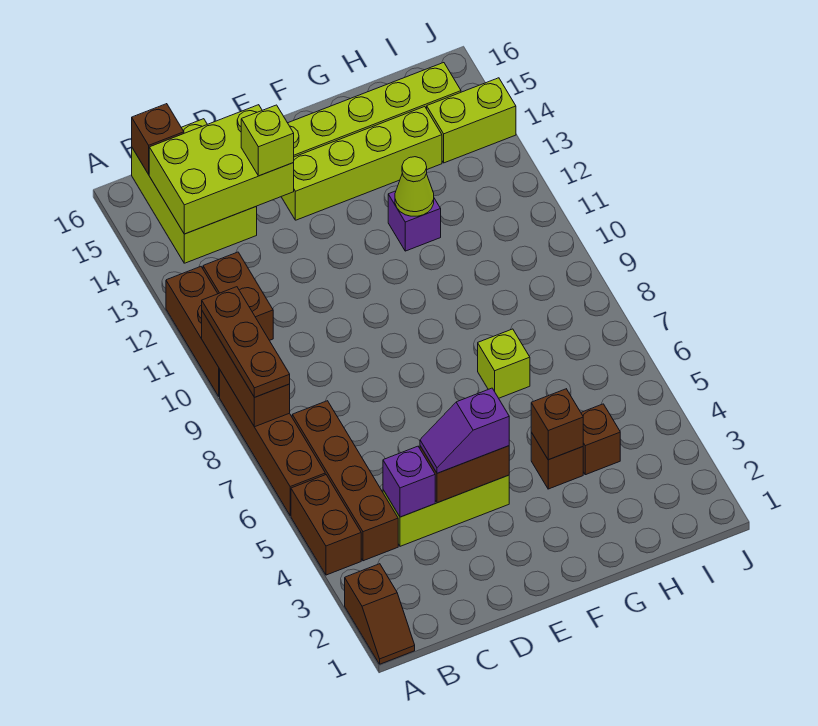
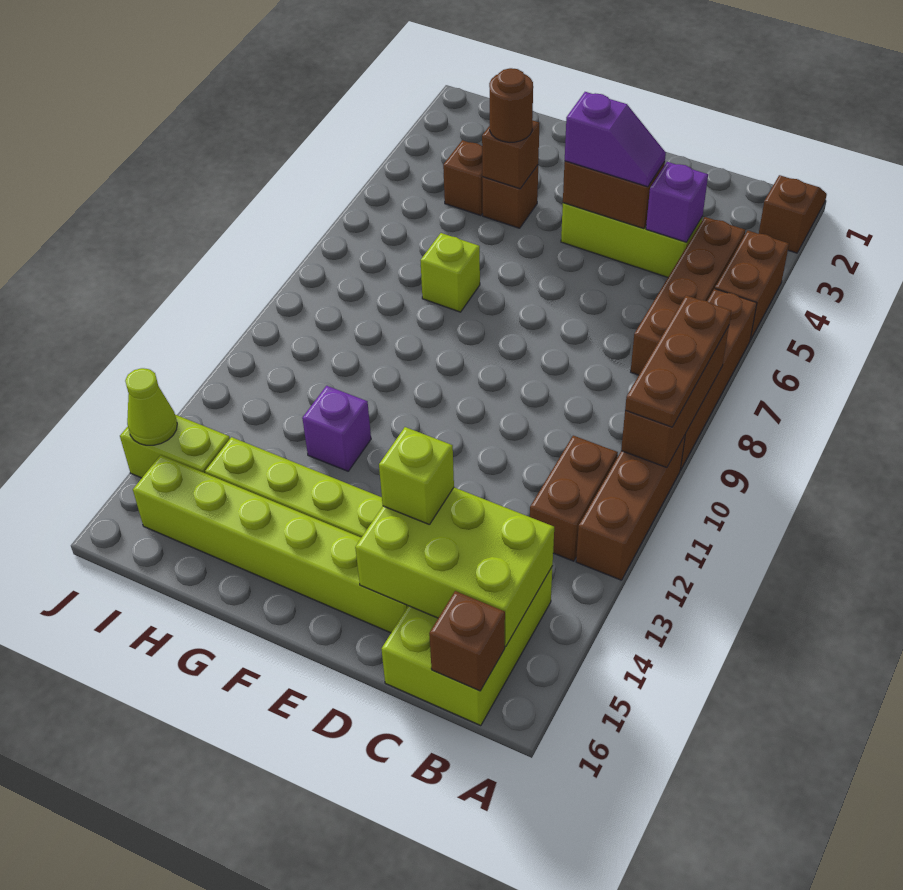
none -> brown 1x1 round brick [489,68,533,142]
lime 1x1 cone [395,157,434,216] -> lime 1x1 cone moved to [125,368,177,445]

